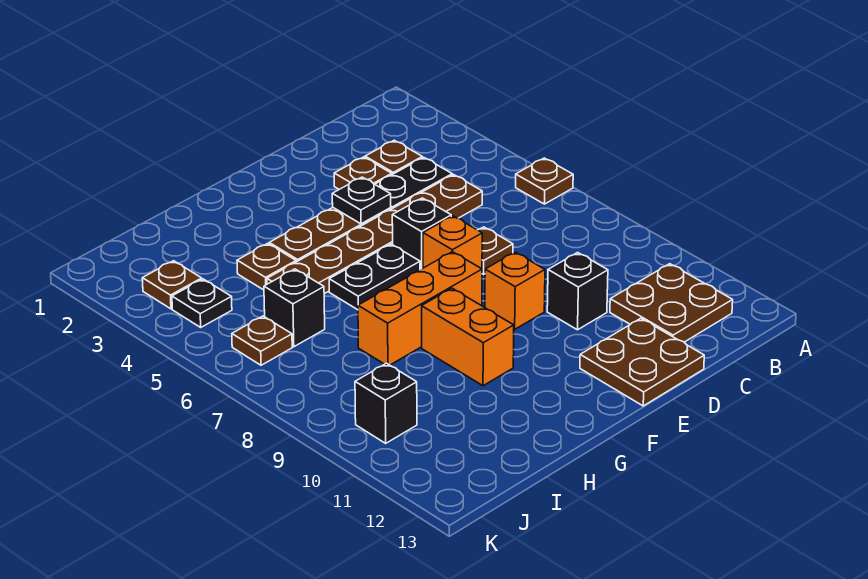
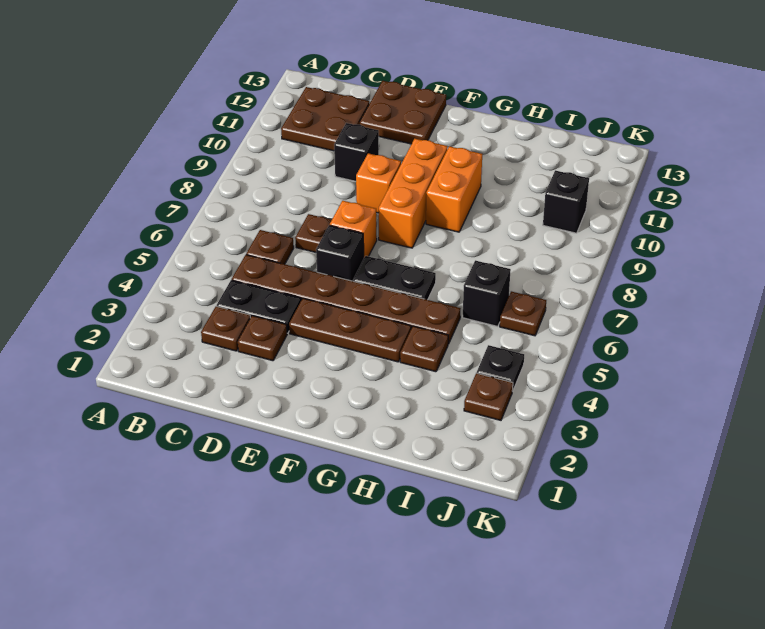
brown 1x1 plate [516,158,573,204] -> brown 1x1 plate moved to [246,230,294,264]
black 1x1 plate [332,177,391,224] -> none
orange 1x3 brick [358,252,482,365] -> orange 1x3 brick turned to [379,139,447,248]

